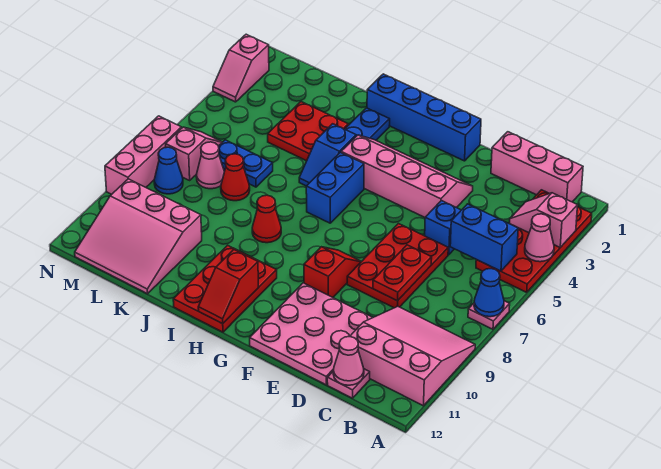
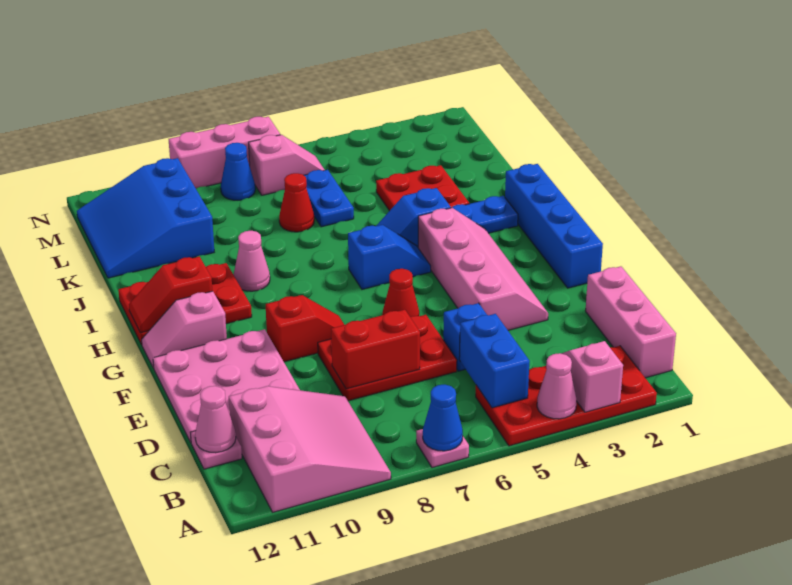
red 1x2 plate [373,245,432,301] -> red 1x2 brick [331,310,420,389]
blue 1x2 brick [306,152,364,223] -> blue 1x2 slope [348,225,431,289]
red 1x1 cone [252,195,281,243] -> red 1x1 cone moved to [382,269,419,317]
pink 3x3 slope [75,179,202,294] -> blue 3x3 slope [77,158,214,278]
pink 1x1 cone [196,142,224,189] -> pink 1x1 cone moved to [233,231,270,291]
pink 1x2 slope [213,34,269,102] -> pink 1x2 slope moved to [142,291,227,368]

